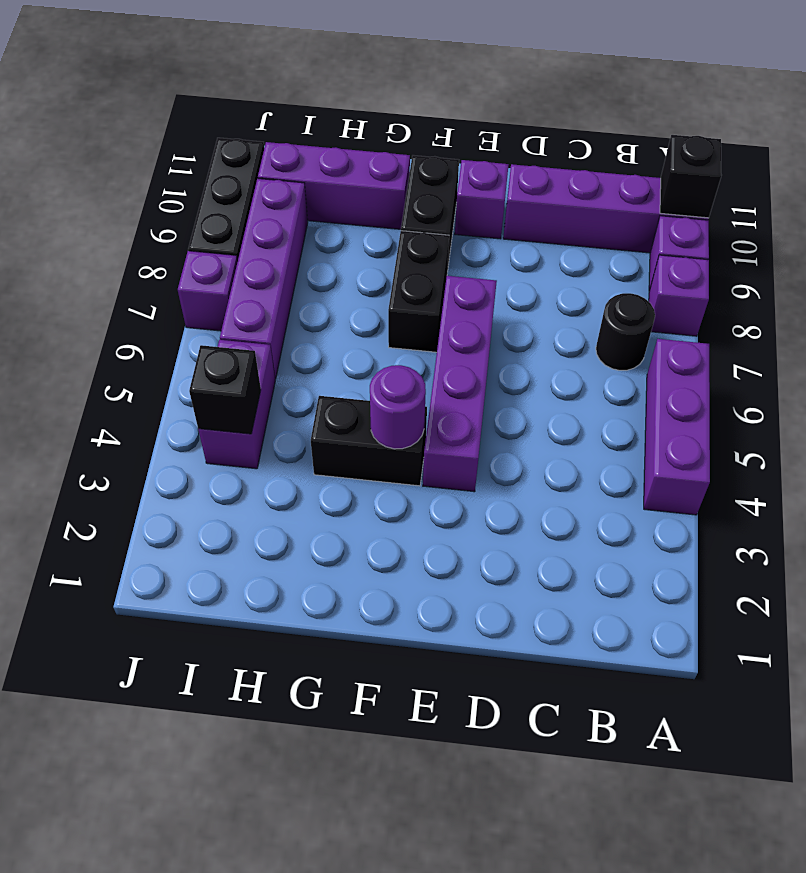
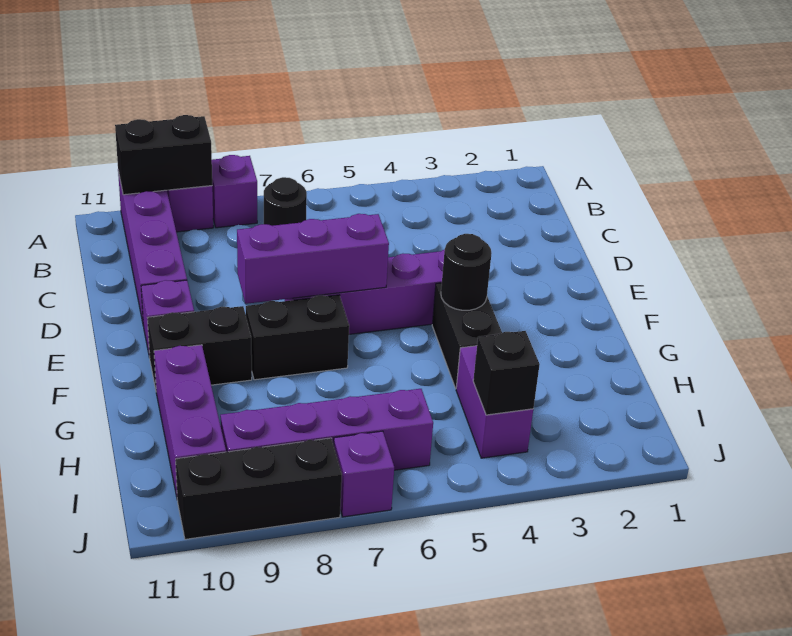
purple 1x3 brick [644,339,710,515] -> purple 1x3 brick moved to [237,214,389,304]
black 1x1 brick [660,135,722,218] -> black 1x2 brick [115,115,212,195]
purple 1x1 round brick [370,365,426,449] -> black 1x1 round brick [441,234,491,310]
purple 1x2 brick [198,340,275,469] -> purple 1x2 brick turned to [456,346,533,458]

